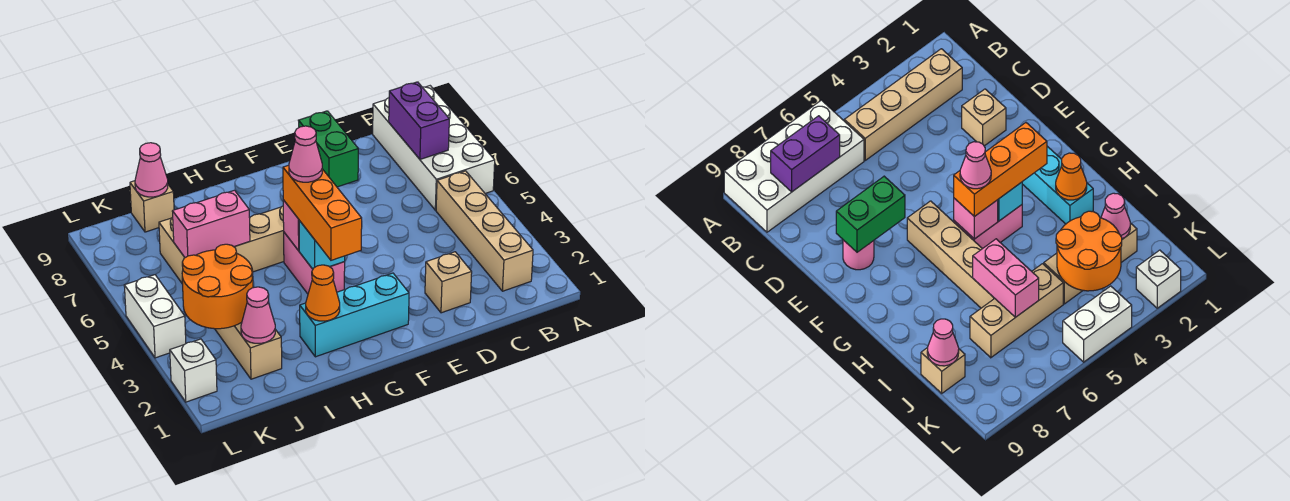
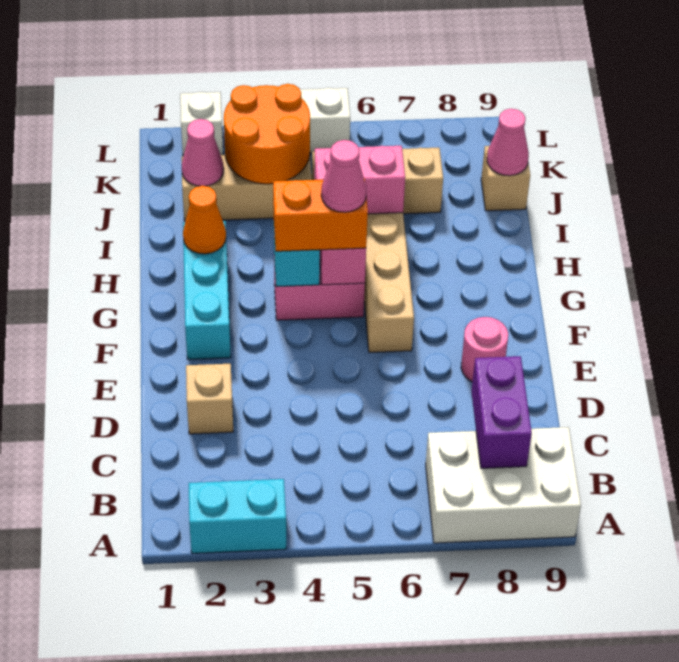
none -> cyan 1x2 brick [189,479,286,553]
white 2x4 brick [373,86,495,210] -> white 2x3 brick [426,427,581,543]
tan 1x4 brick [436,171,533,291] -> none
purple 1x2 brick [389,82,449,159] -> purple 1x2 brick turned to [471,356,532,468]
green 1x2 brick [298,111,358,187] -> none
orange 1x3 brick [283,165,362,260] -> orange 1x2 brick [273,178,368,251]
pink 1x2 brick [172,190,250,258] -> pink 1x2 brick turned to [314,146,405,214]

